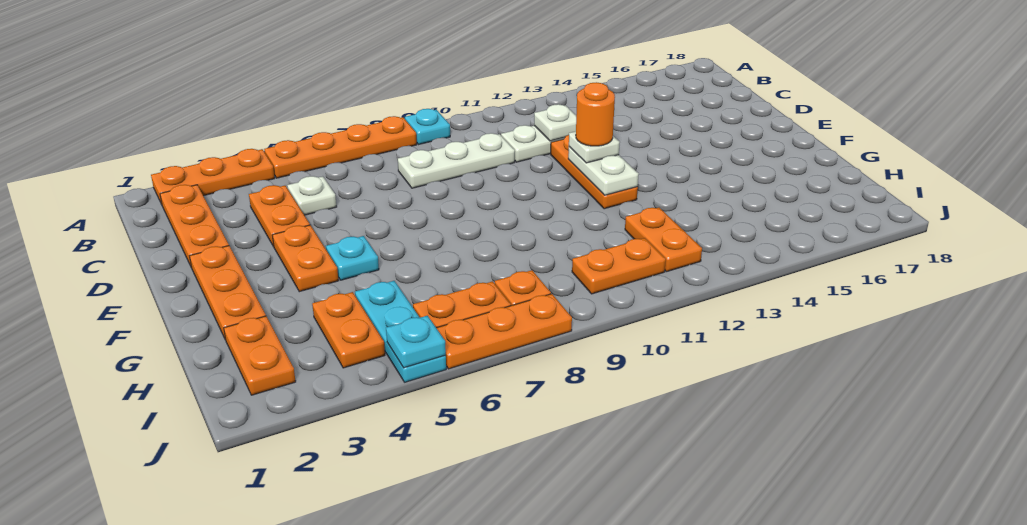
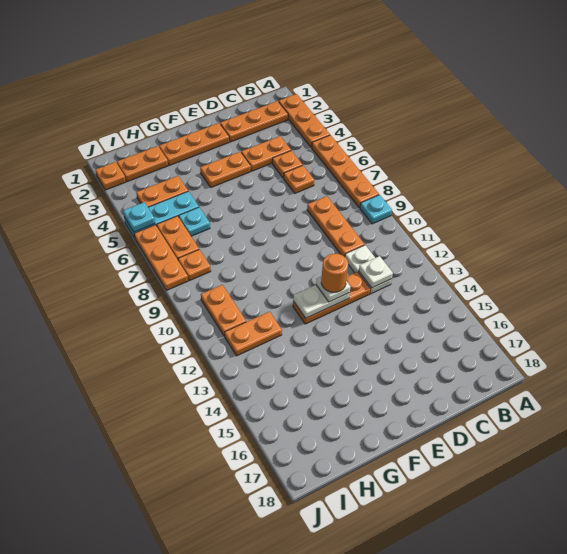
white 1x1 plate [287,176,337,215] -> orange 1x1 plate [272,151,302,178]
none -> orange 1x1 plate [284,165,314,193]
white 1x3 plate [398,133,515,188] -> orange 1x3 plate [307,196,365,257]
cyan 1x1 plate [326,236,379,280] -> cyan 1x1 plate moved to [179,207,210,236]
none -> orange 1x1 plate [95,162,126,190]

